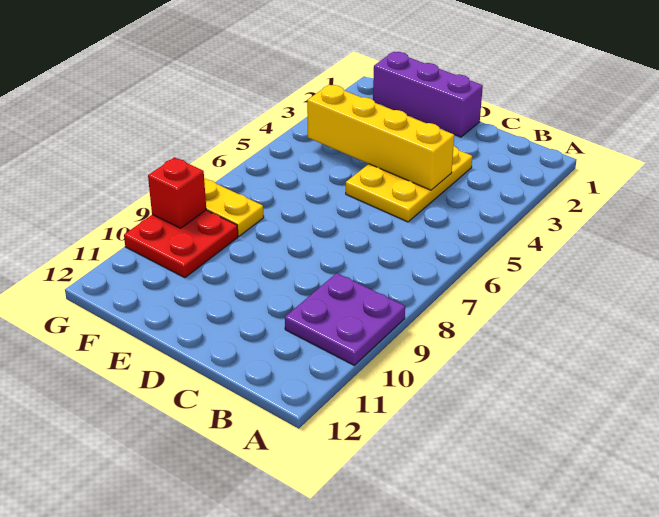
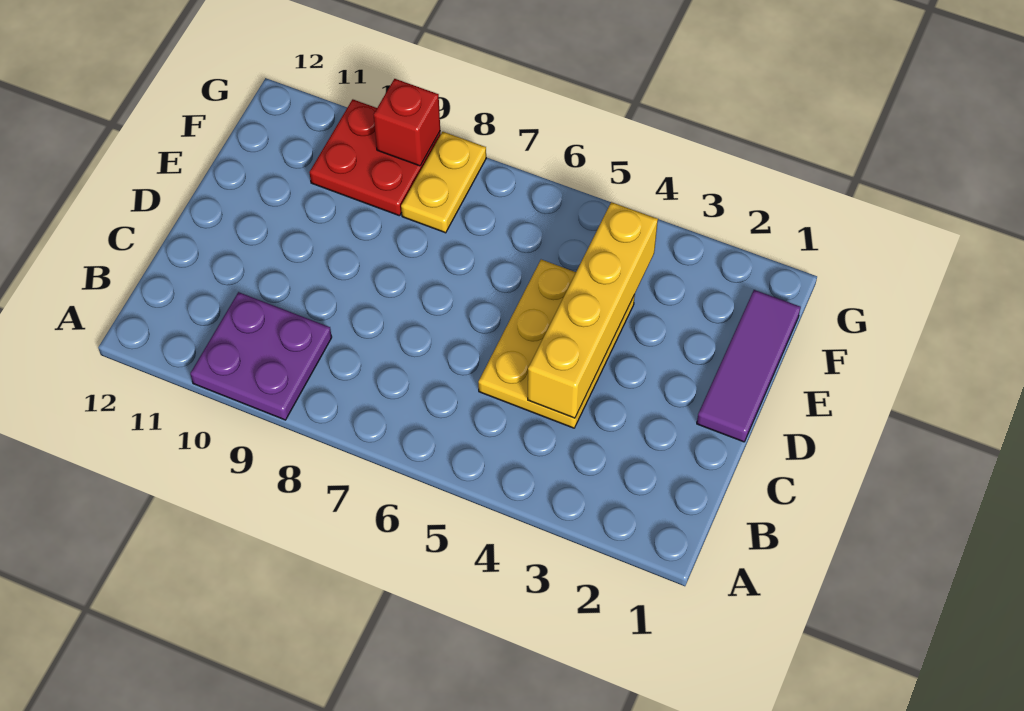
yellow 2x3 plate [346,146,472,222] -> yellow 2x3 plate turned to [478,260,635,428]
purple 1x3 brick [373,52,483,137] -> purple 1x3 tile [697,290,801,442]

